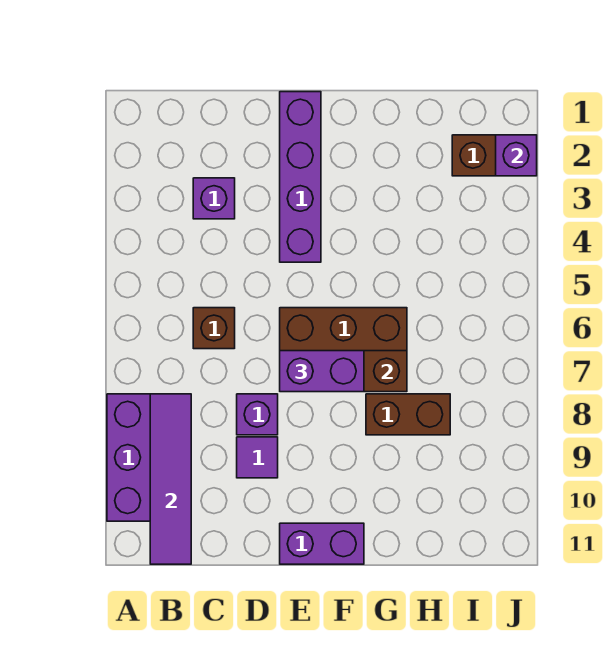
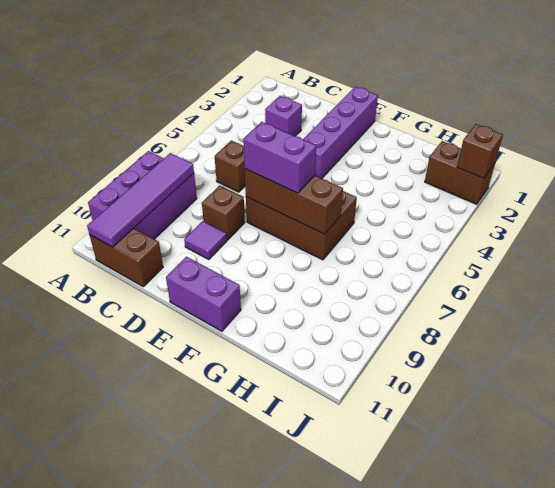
purple 1x1 brick [237,394,278,435] -> brown 1x1 brick [202,186,245,240]
brown 1x2 brick [366,394,450,435] -> brown 1x2 brick moved to [90,228,163,286]
purple 1x1 brick [496,135,537,176] -> brown 1x1 brick [457,124,503,178]

